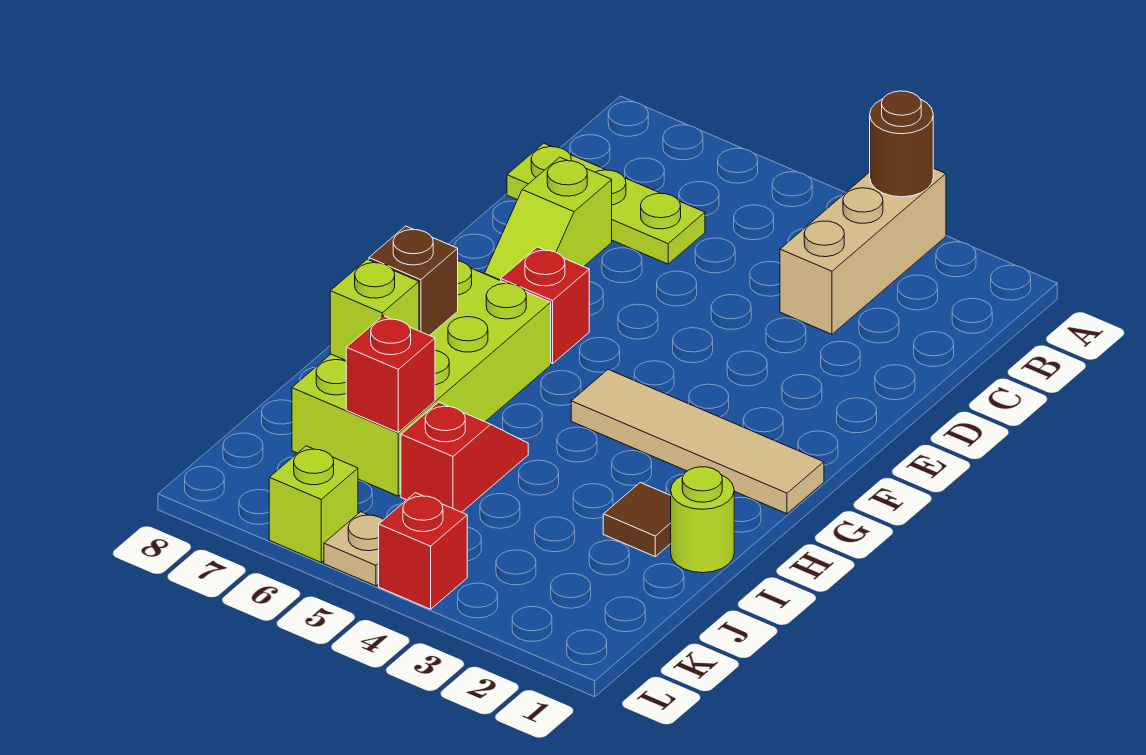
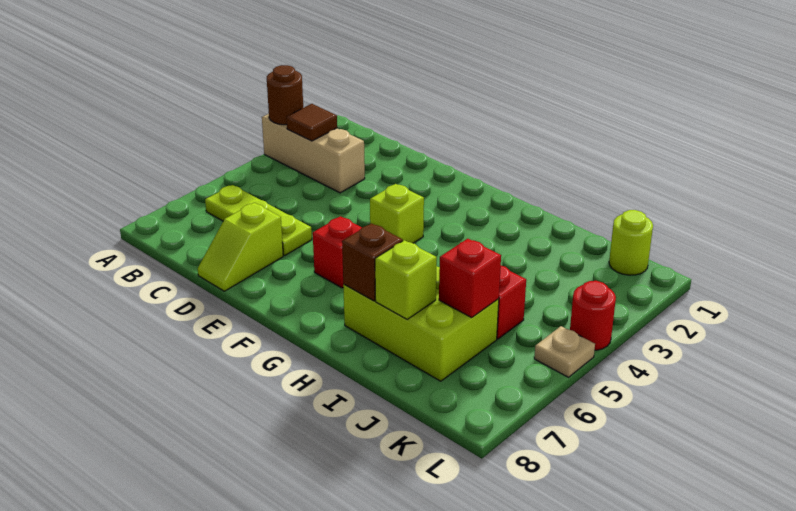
lime 1x3 plate [507,143,705,264] -> lime 1x3 plate turned to [205,185,312,256]
lime 1x2 slope [485,157,612,281] -> lime 1x2 slope turned to [198,203,283,291]
tan 1x4 tile [571,370,824,514] -> none
lime 2x4 brick [292,261,551,496] -> lime 2x3 brick [343,267,499,381]
lime 1x1 round brick [671,467,734,573] -> lime 1x1 round brick moved to [609,210,653,275]
brown 1x1 tile [603,483,671,556] -> brown 1x1 tile moved to [287,104,337,141]
red 1x1 brick [379,493,467,609] -> red 1x1 round brick [570,281,616,350]
lime 1x1 brick [269,446,358,562] -> lime 1x1 brick moved to [370,184,424,243]

